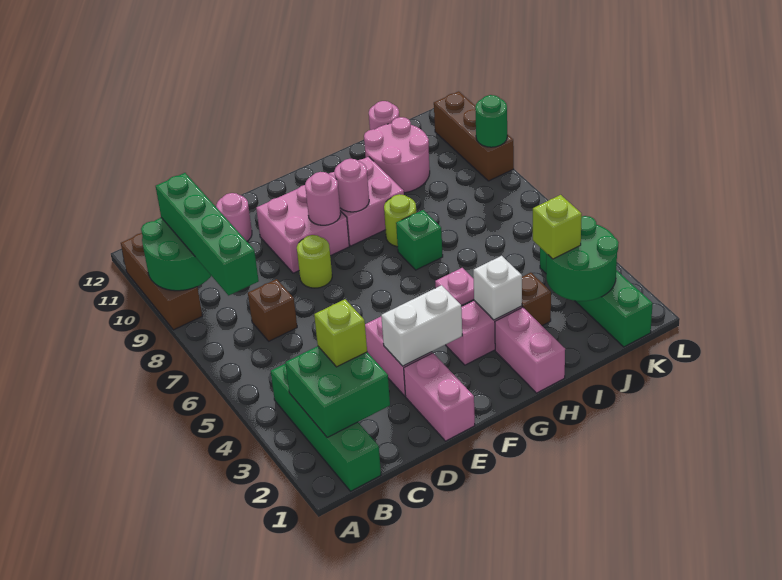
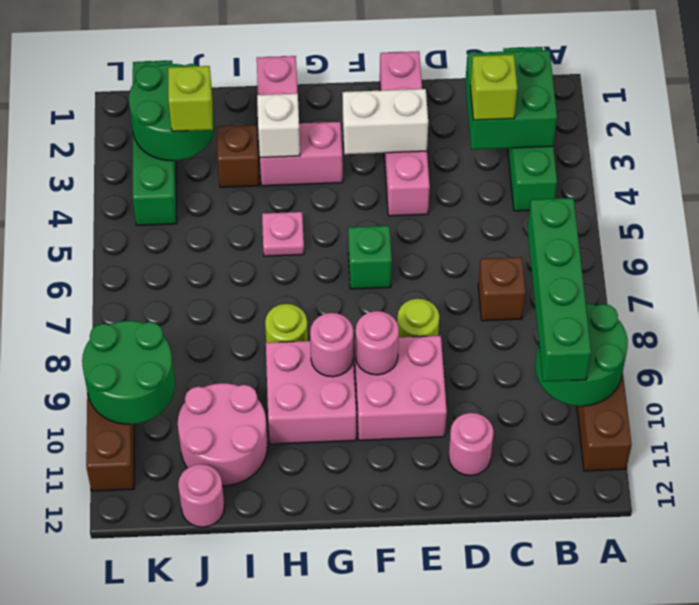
green 1x1 brick [396,210,443,270] -> green 1x1 brick moved to [348,226,392,289]
green 1x1 round brick [475,95,507,147] -> green 2x2 round brick [82,321,175,424]

